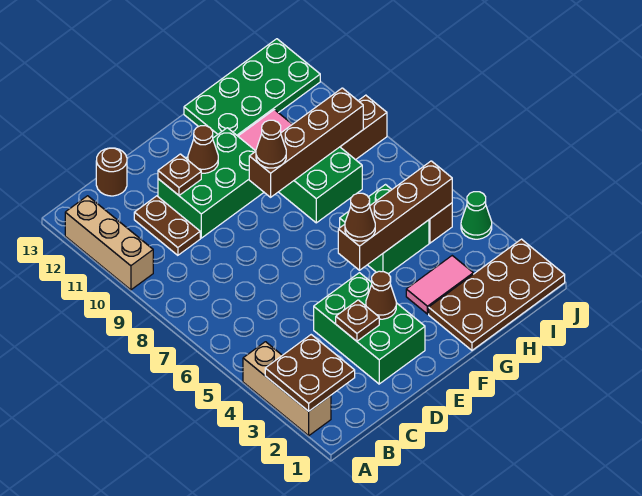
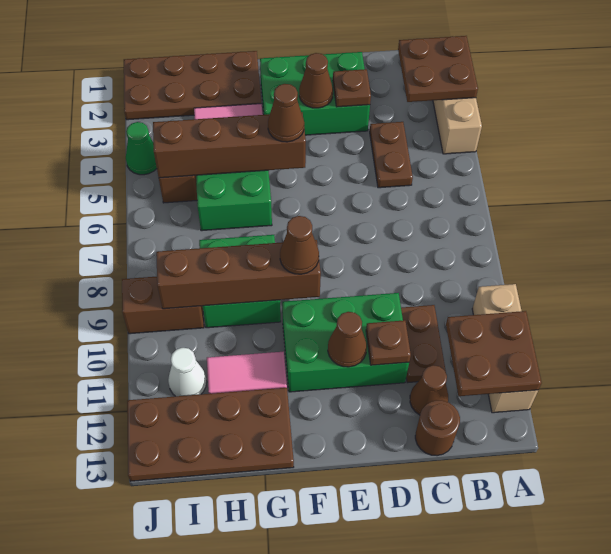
none -> brown 2x2 plate [446,311,542,396]
none -> brown 1x2 plate [370,122,413,188]
none -> brown 1x1 cone [410,365,448,415]
green 2x3 brick [314,273,425,384] -> green 2x3 brick turned to [260,52,370,135]
green 2x4 plate [184,39,320,138] -> brown 2x4 plate [127,388,294,481]
none -> white 1x1 cone [168,348,207,396]

